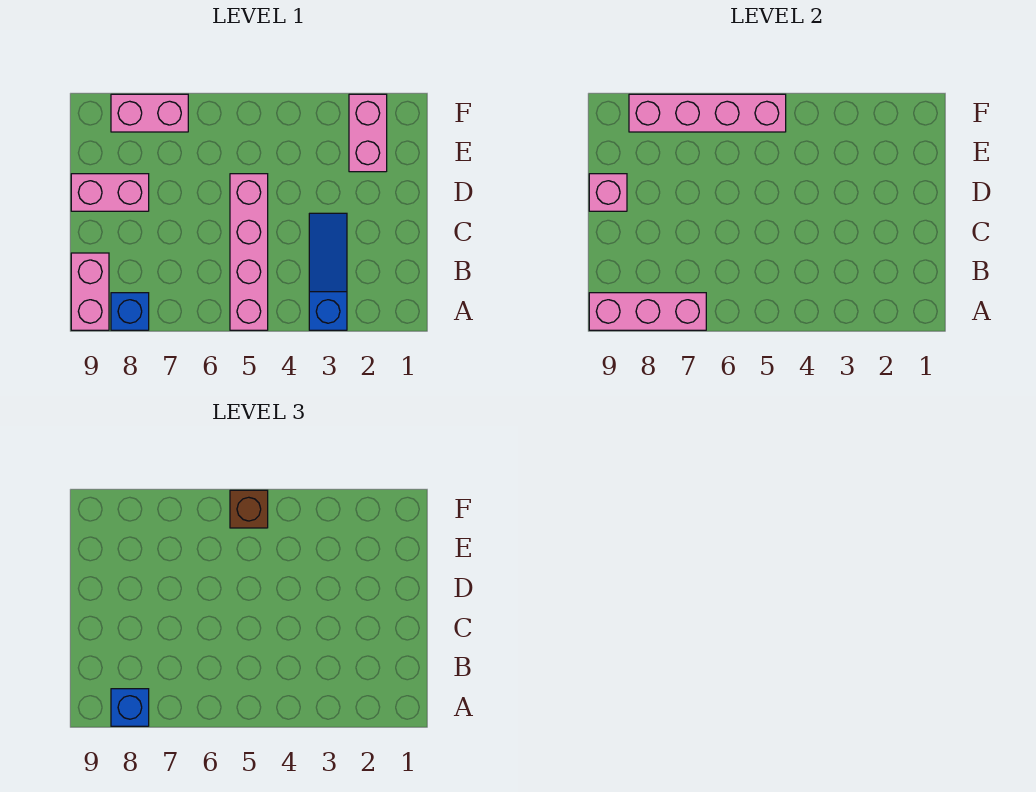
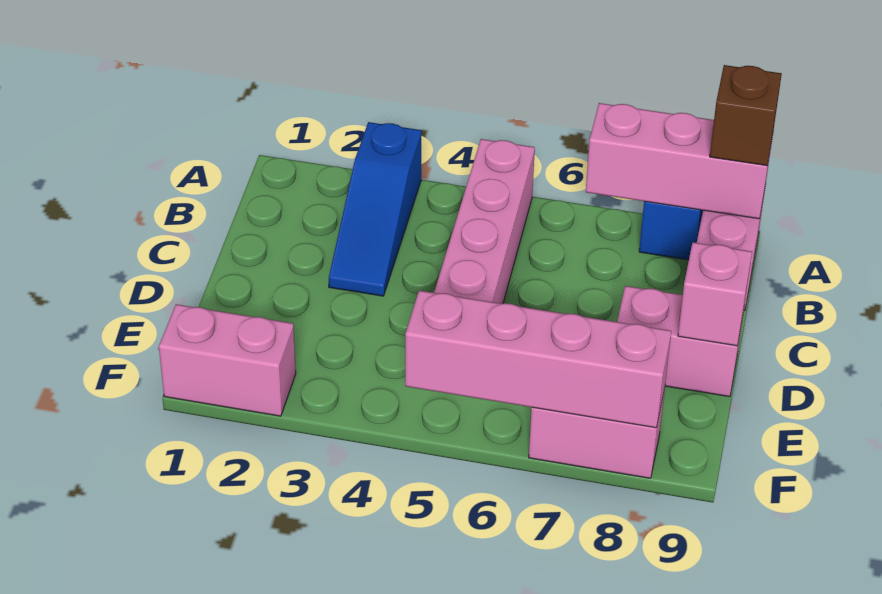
blue 1x1 brick [111,689,149,726] -> none
pink 1x2 brick [349,94,387,172] -> pink 1x2 brick turned to [159,304,296,416]
brown 1x1 brick [230,490,268,528] -> brown 1x1 brick moved to [710,65,782,166]

